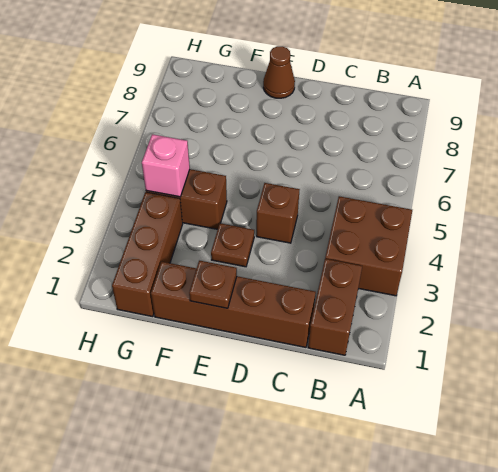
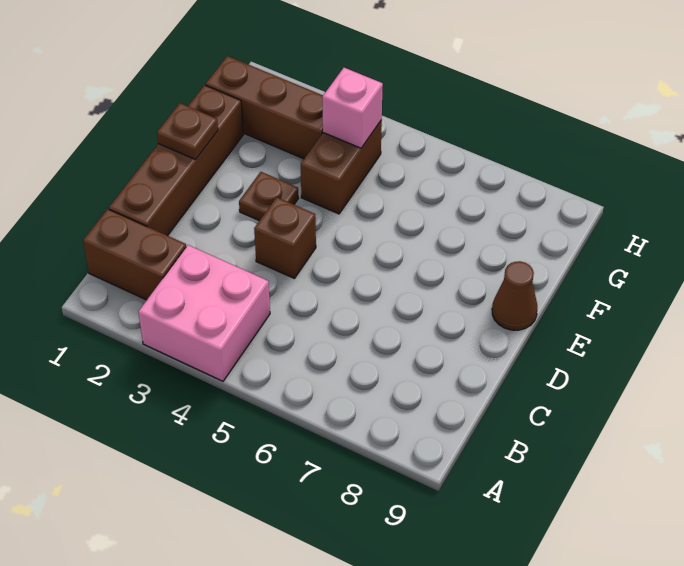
brown 2x2 brick [325,196,412,296] -> pink 2x2 brick [138,245,270,381]

